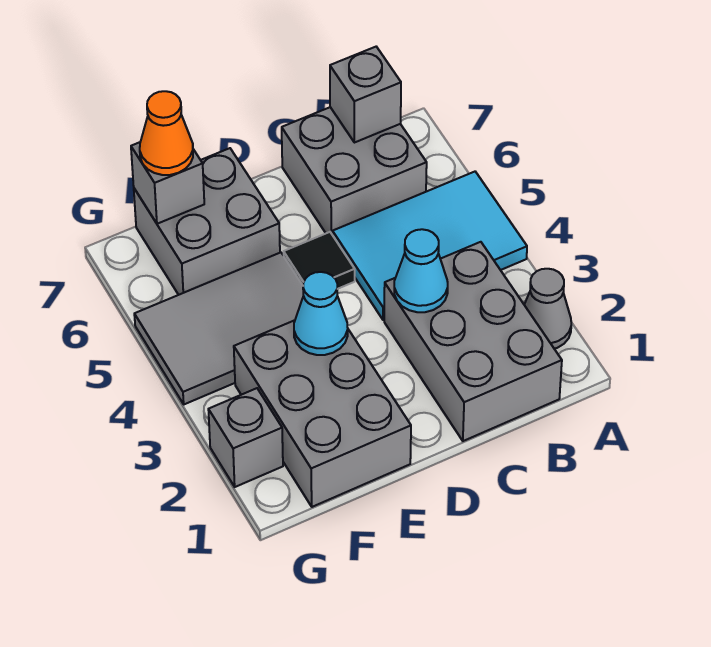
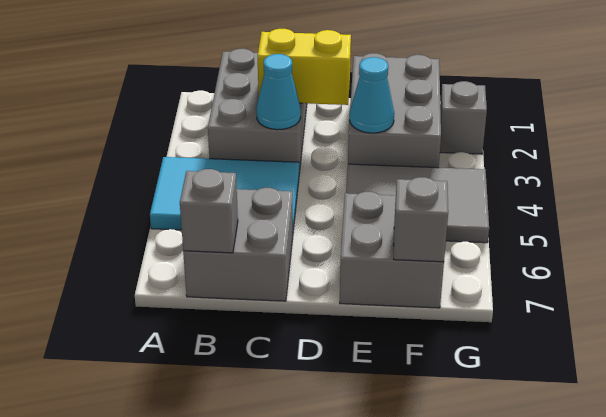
grey 1x1 cone [524,269,571,349] -> none
none -> yellow 1x2 brick [258,29,351,105]
black 1x1 tile [284,232,355,289] -> none
orange 1x1 cone [140,91,193,175] -> none

